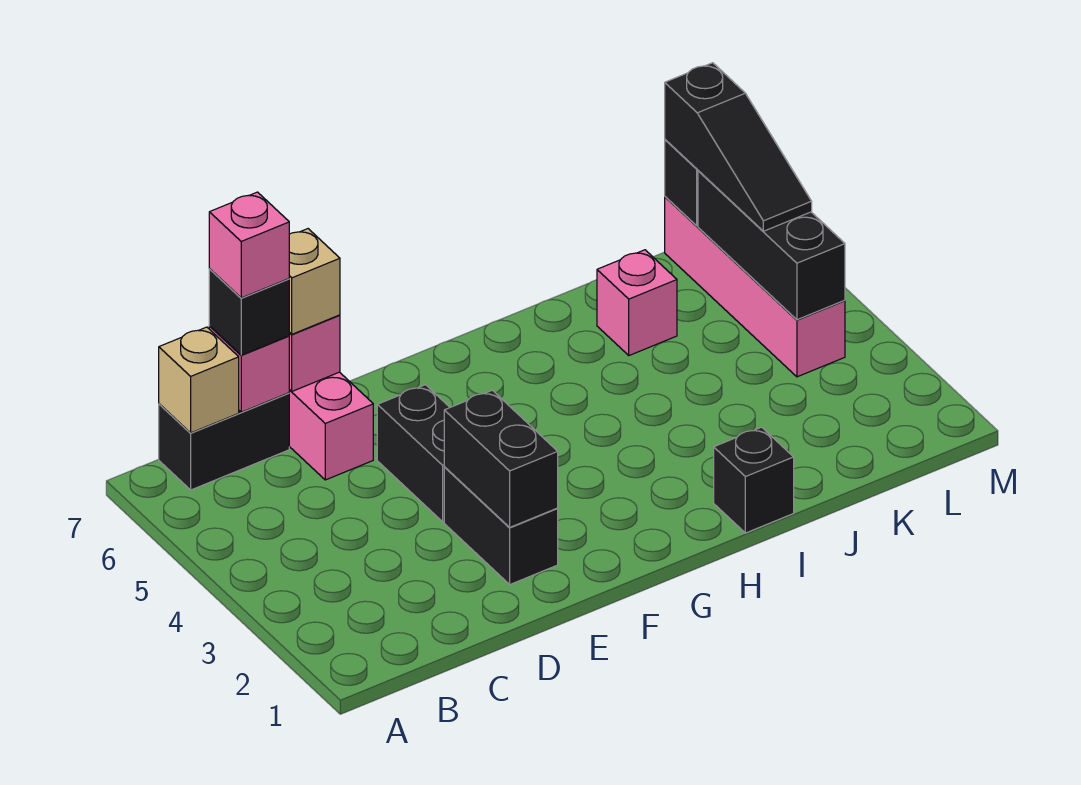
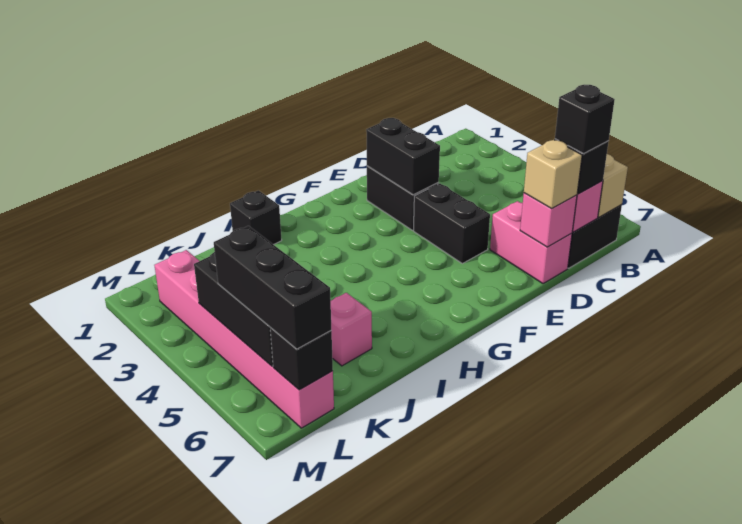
pink 1x1 brick [209,192,289,298] -> black 1x1 brick [555,85,615,154]
pink 1x4 brick [665,197,845,377] -> pink 1x6 brick [154,250,334,428]
black 1x3 slope [665,63,812,231] -> black 1x3 brick [214,226,331,349]

